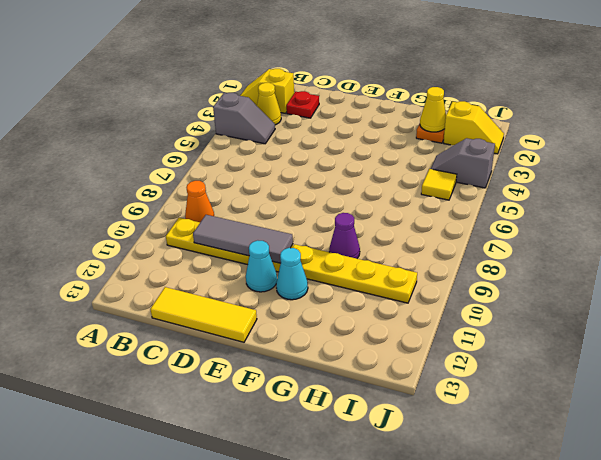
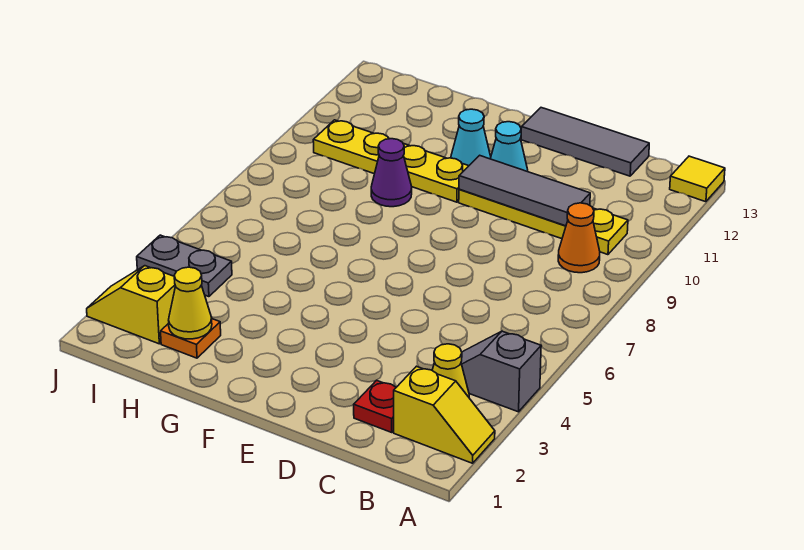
yellow 1x3 tile [150,287,257,342] -> grey 1x3 tile [521,108,649,176]
grey 1x2 slope [431,138,495,188] -> grey 1x2 plate [137,235,232,297]
yellow 1x1 tile [421,169,457,200] -> yellow 1x1 tile moved to [670,156,725,202]

